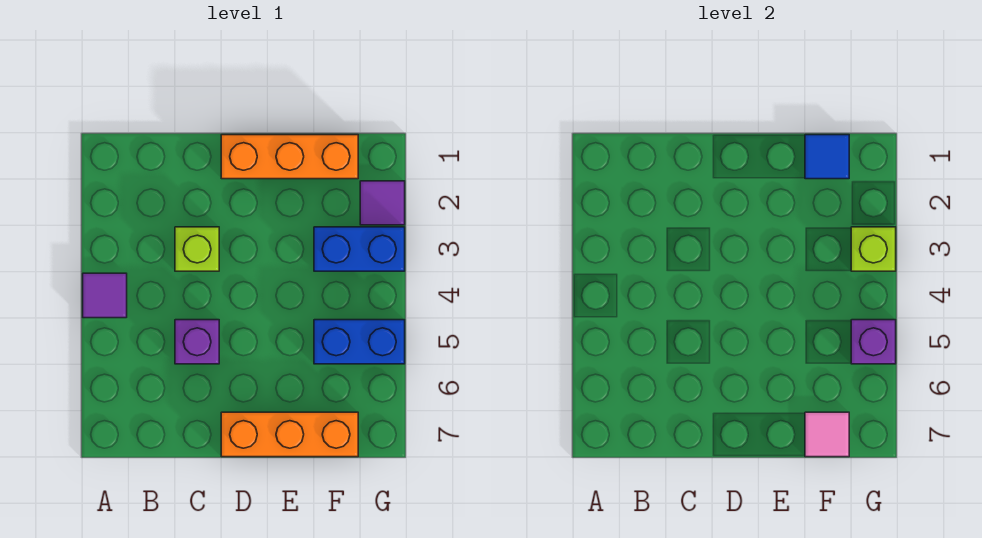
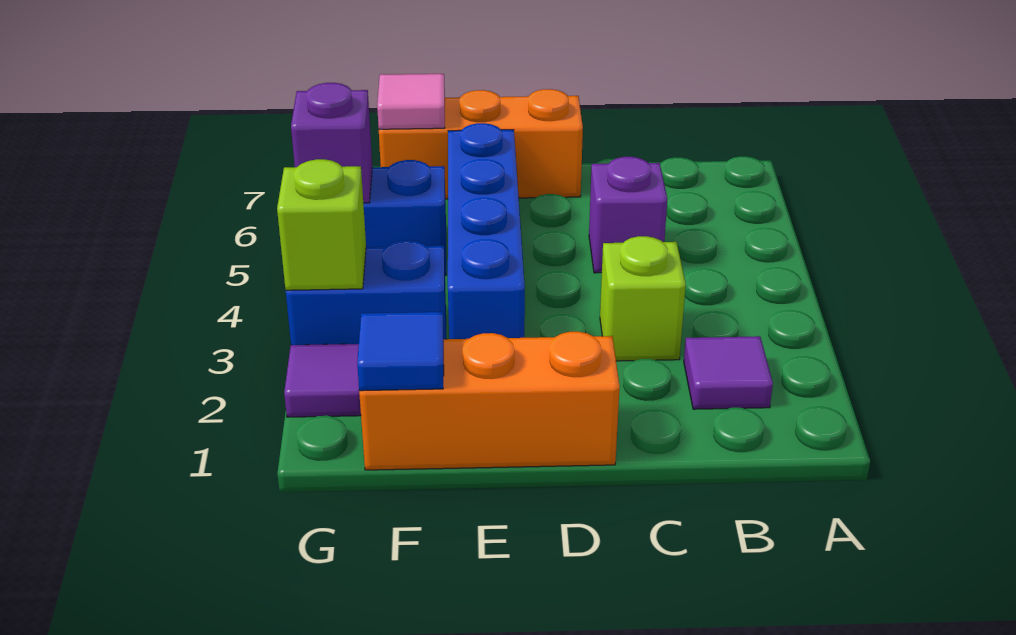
purple 1x1 tile [83,273,127,318] -> purple 1x1 tile moved to [684,336,773,409]
none -> blue 1x4 brick [448,123,525,339]

